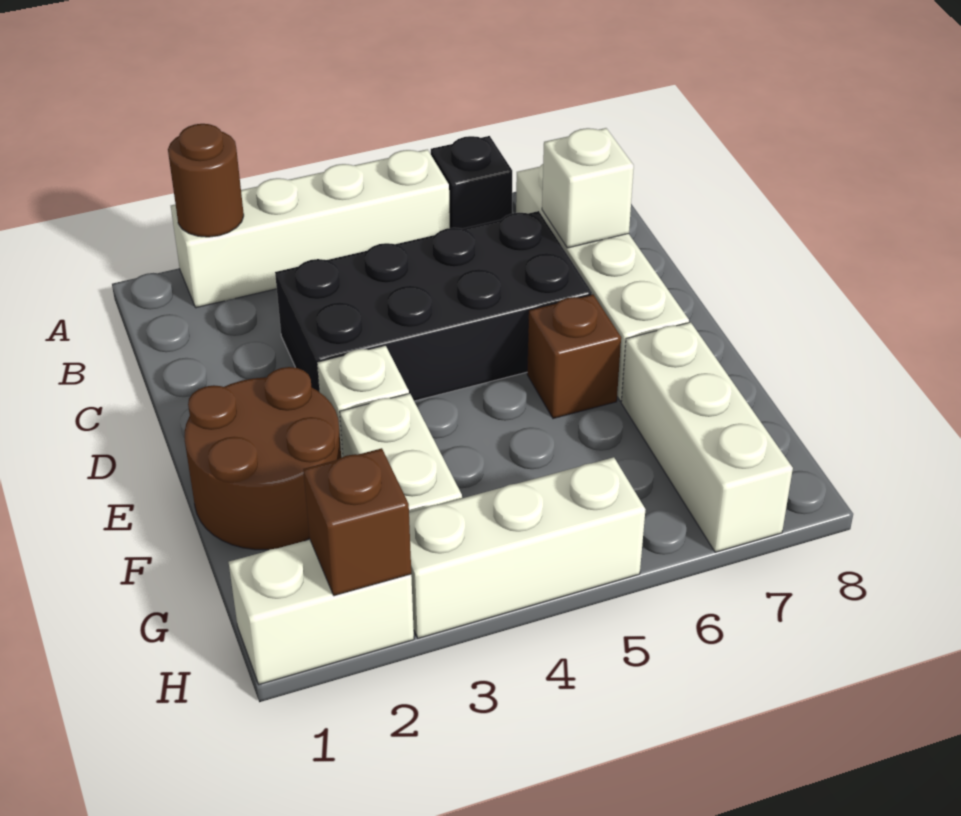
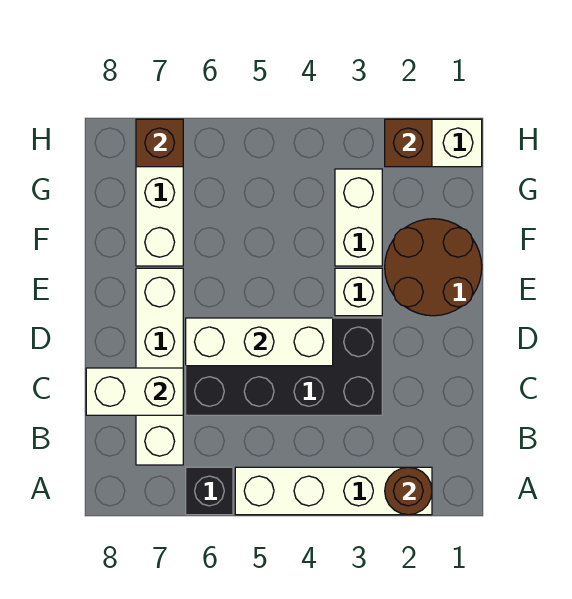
white 1x1 brick [542,128,634,248] -> white 1x2 brick [86,368,183,415]
brown 1x1 brick [527,294,621,419] -> brown 1x1 brick moved to [136,119,183,167]
white 1x3 brick [409,457,645,638] -> white 1x3 brick moved to [186,318,333,366]

